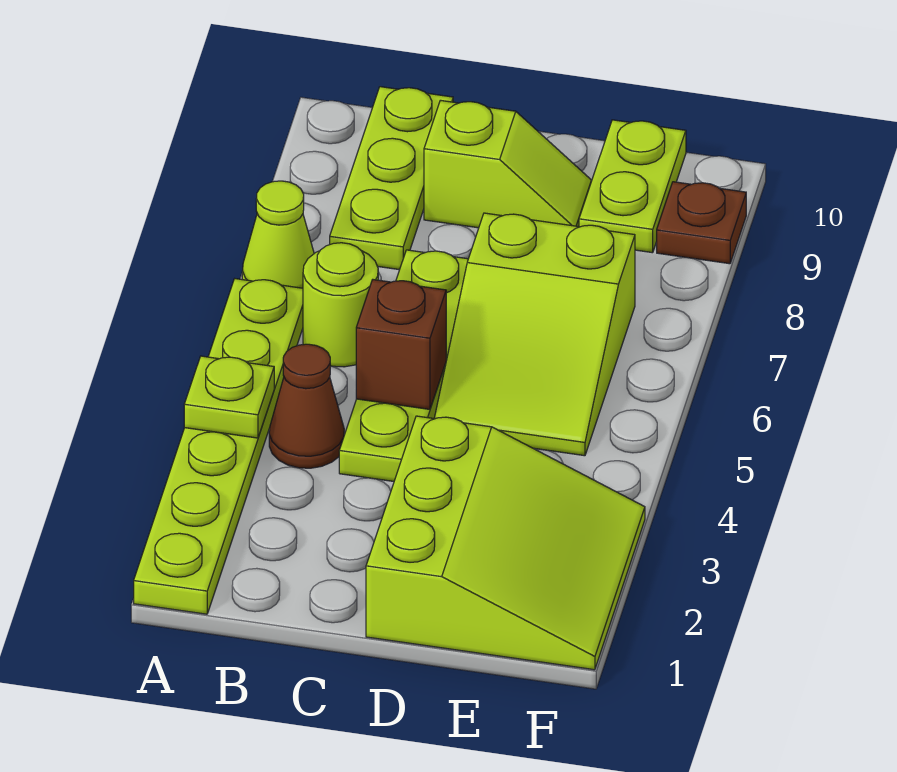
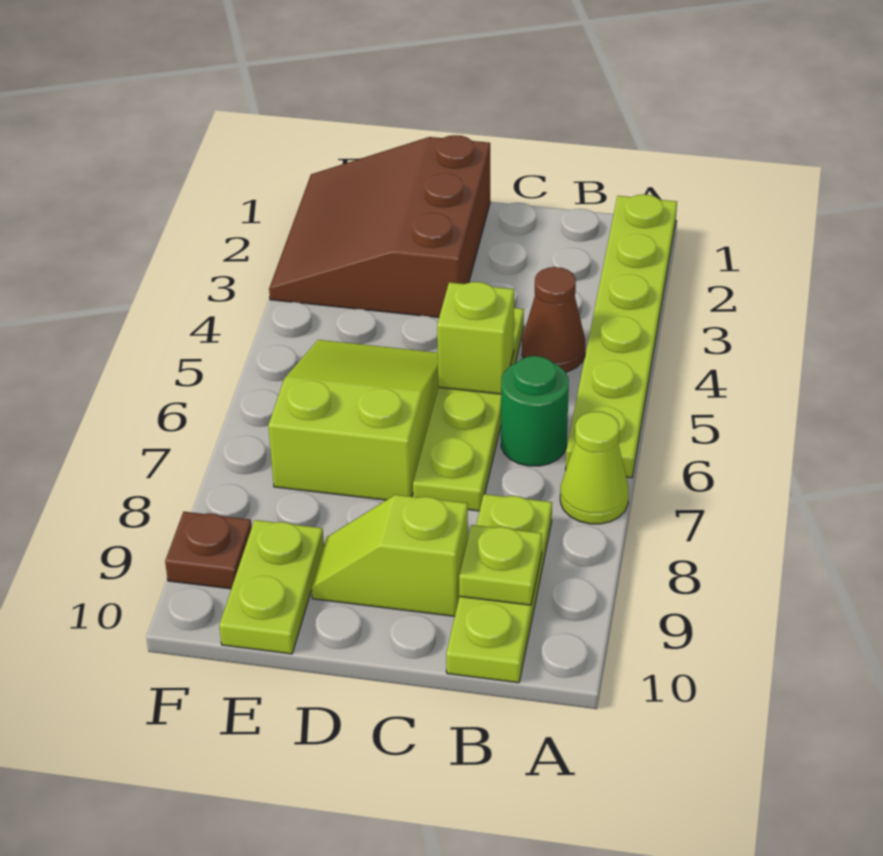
lime 1x1 plate [184,356,274,438] -> lime 1x1 plate moved to [459,525,542,605]
lime 1x1 round brick [303,243,378,367] -> green 1x1 round brick [501,356,569,466]
brown 1x1 brick [356,280,446,409] -> lime 1x1 brick [437,282,514,394]
lime 3x3 slope [366,416,645,670] -> brown 3x3 slope [269,135,490,318]

